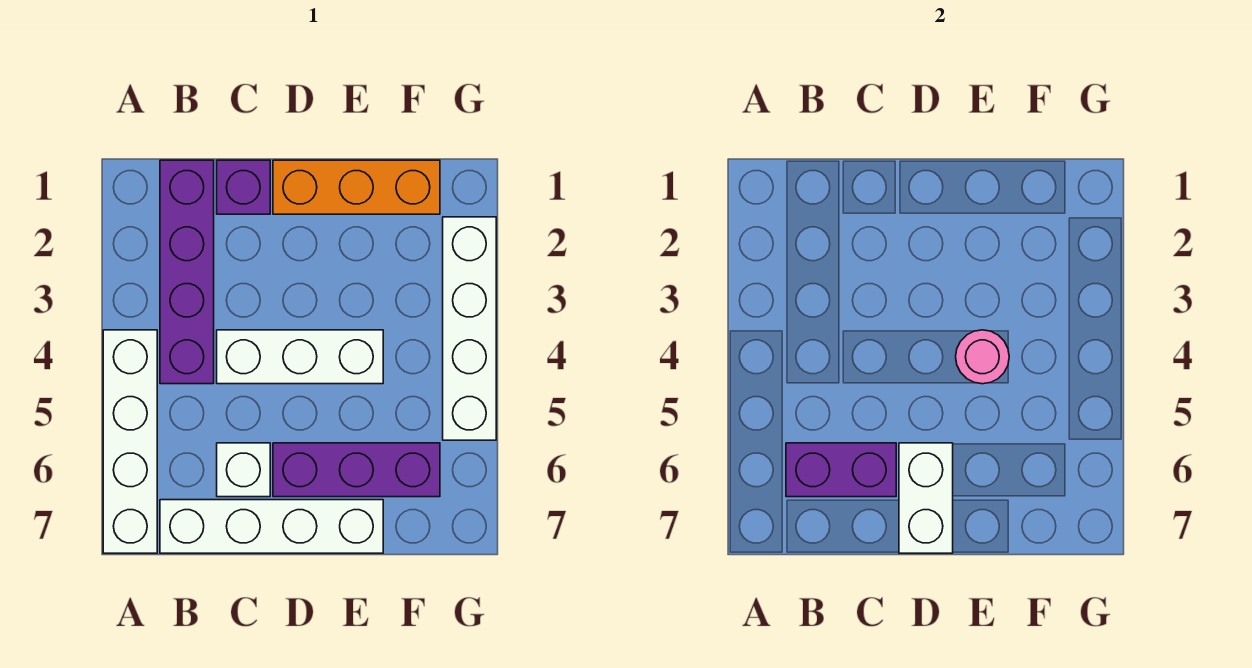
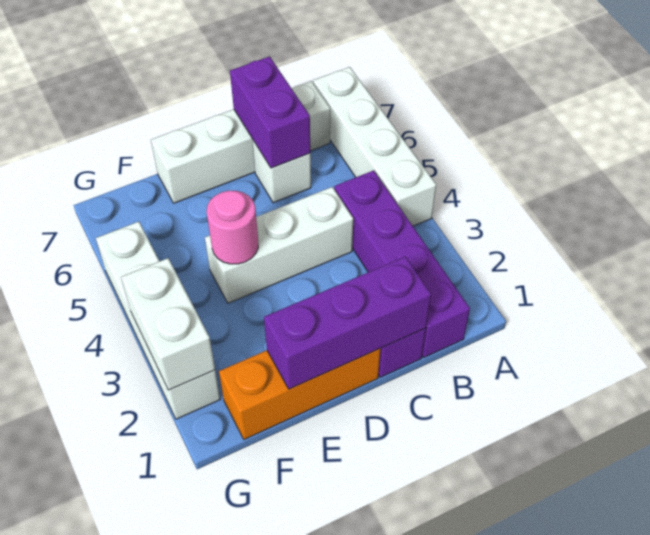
purple 1x2 brick [786,443,896,497] -> purple 1x2 brick turned to [230,56,310,168]
purple 1x3 brick [273,443,440,497] -> purple 1x3 brick moved to [264,257,431,389]
white 1x2 brick [899,443,953,553] -> white 1x2 brick moved to [121,258,215,390]

